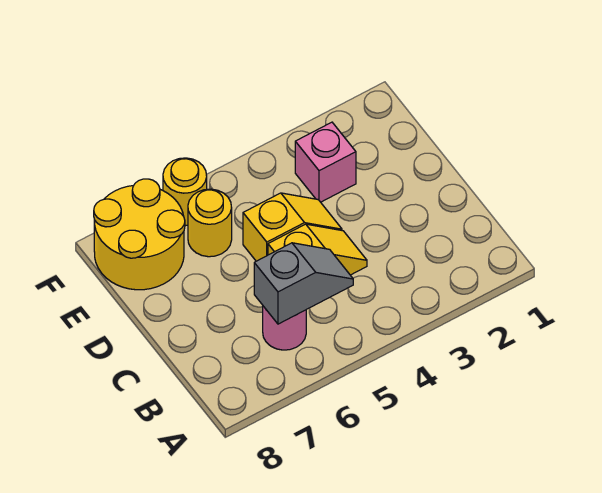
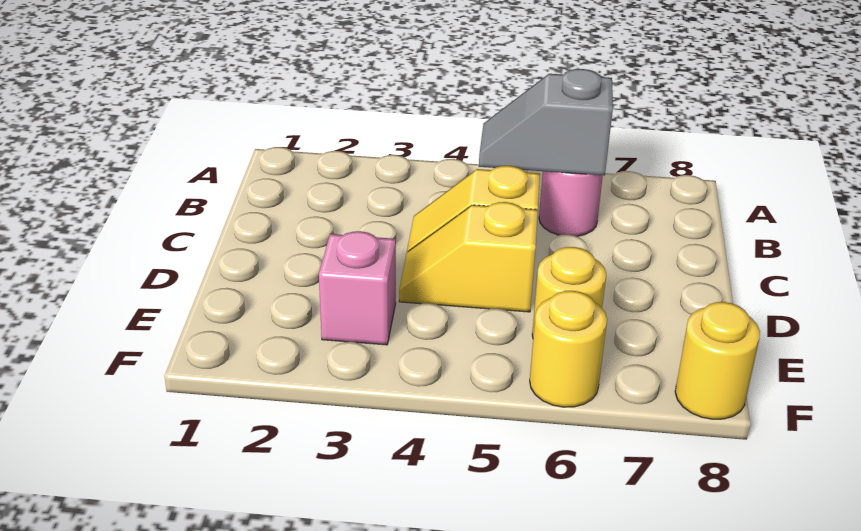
yellow 2x2 round brick [94,179,185,290] -> yellow 1x1 round brick [675,302,760,419]

